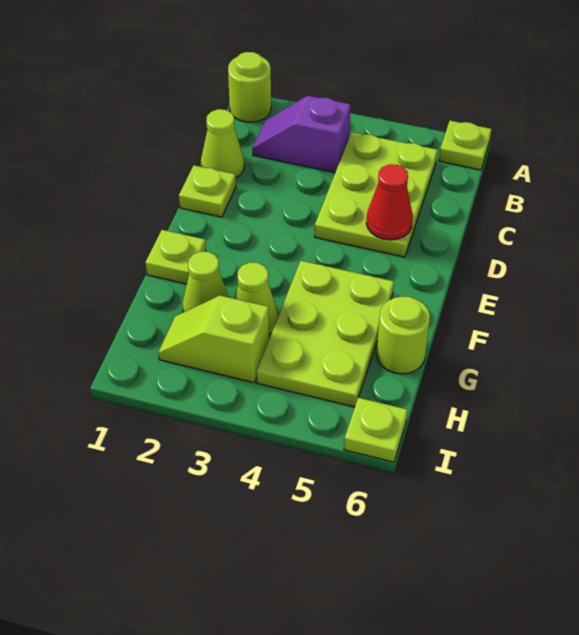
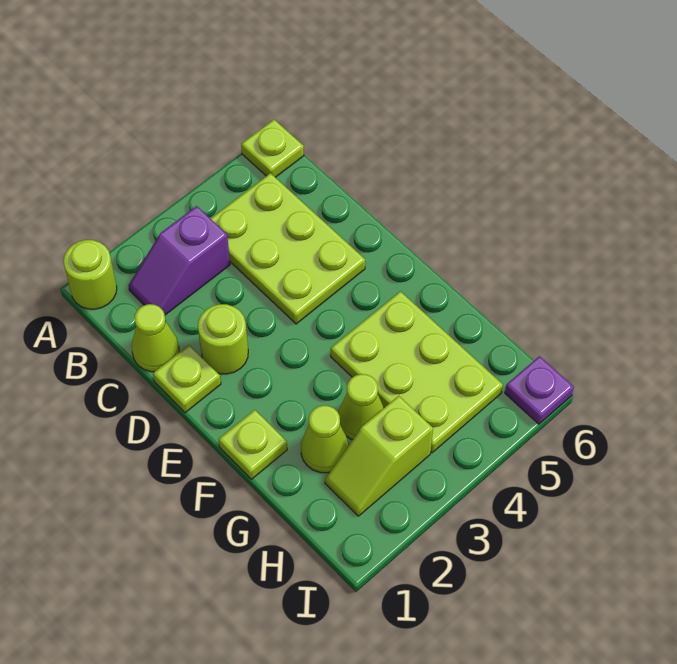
red 1x1 cone [366,164,413,240] -> none
lime 1x1 round brick [376,297,430,374] -> lime 1x1 round brick moved to [198,304,248,374]
lime 1x1 plate [344,398,408,462] -> purple 1x1 plate [505,356,574,424]

